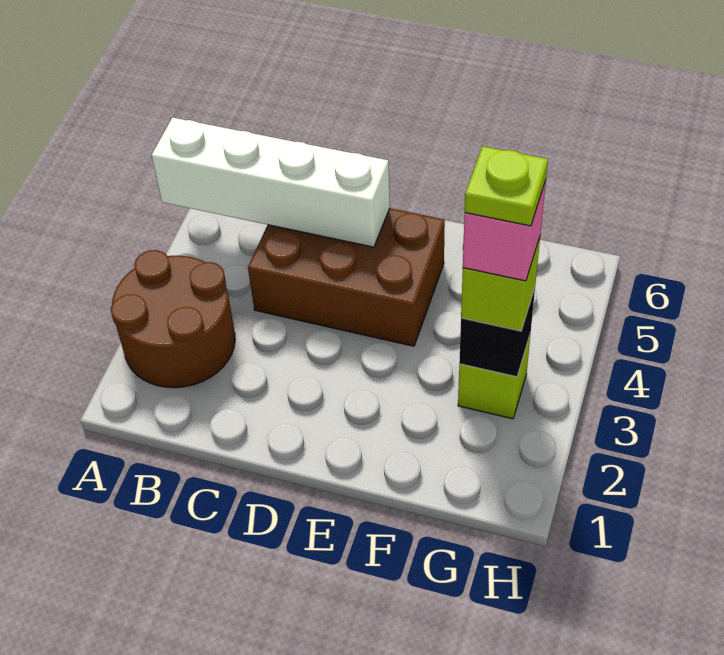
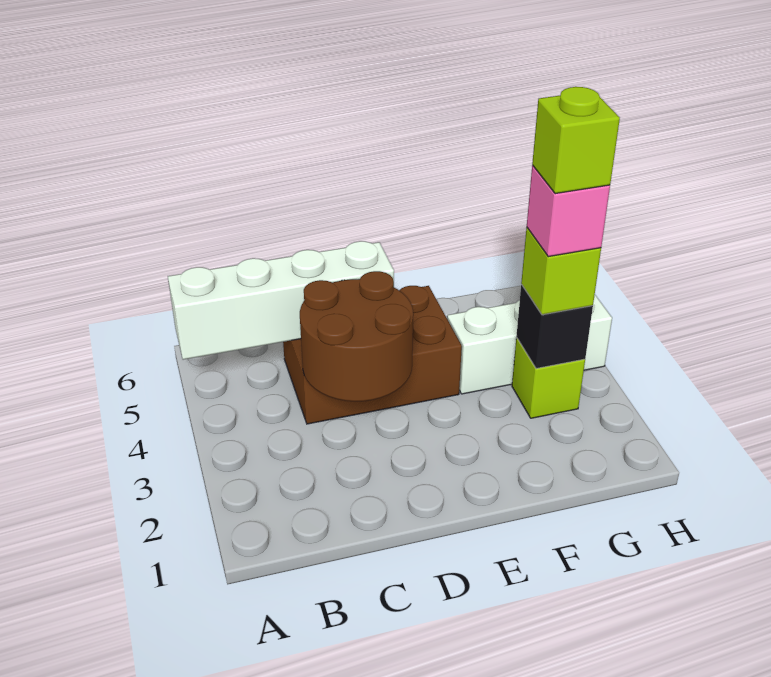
brown 2x2 round brick [111,250,235,388] -> brown 2x2 round brick moved to [300,271,413,401]
none -> white 1x3 brick [447,295,612,394]
lime 1x1 plate [465,146,548,226] -> lime 1x1 brick [532,87,620,194]

